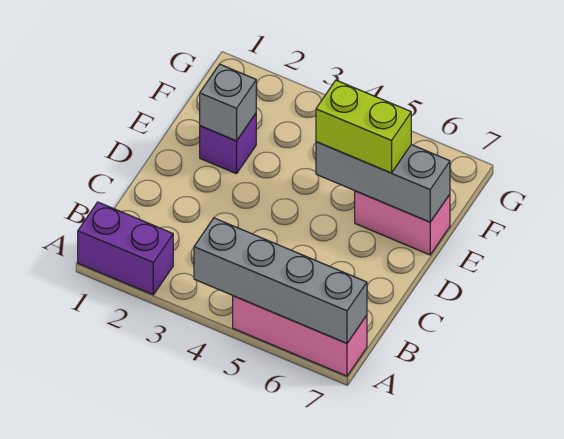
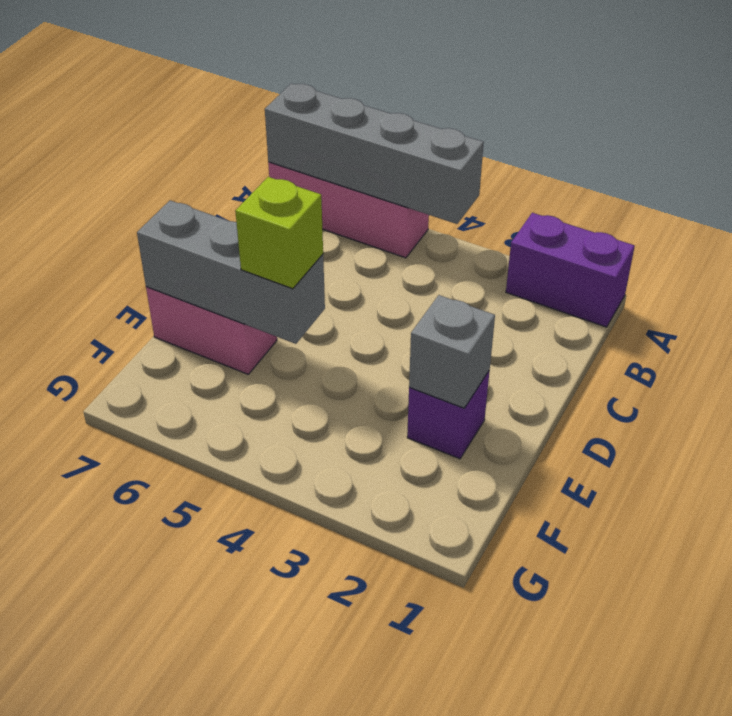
lime 1x2 brick [316,80,411,173] -> lime 1x1 brick [235,177,323,289]

